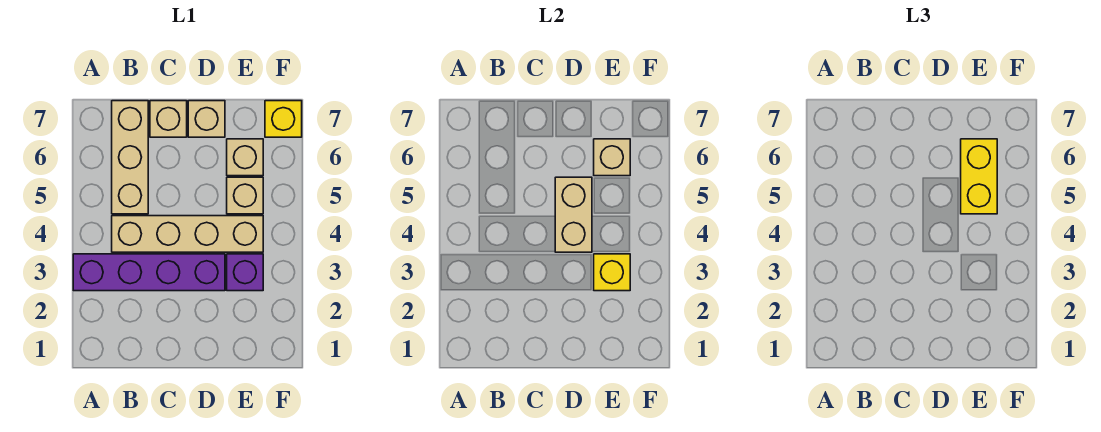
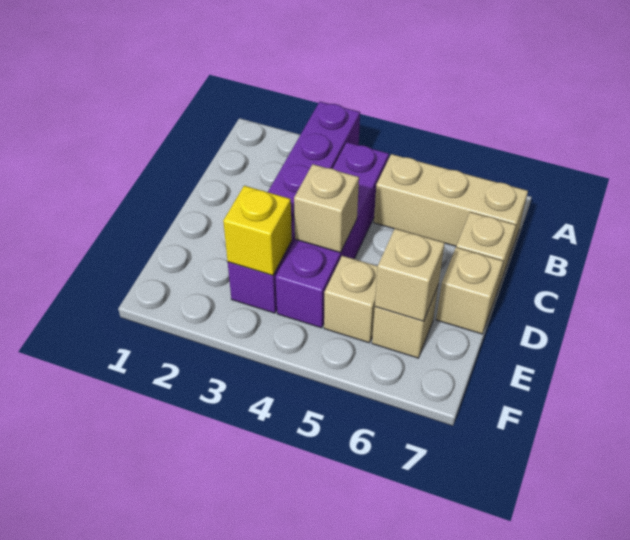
tan 1x4 brick [112,216,263,252] -> purple 1x4 brick [275,142,389,328]
tan 1x2 brick [555,177,592,252] -> tan 1x1 brick [294,164,359,253]
yellow 1x2 brick [961,139,997,214] -> none
yellow 1x1 brick [265,101,302,137] -> none

